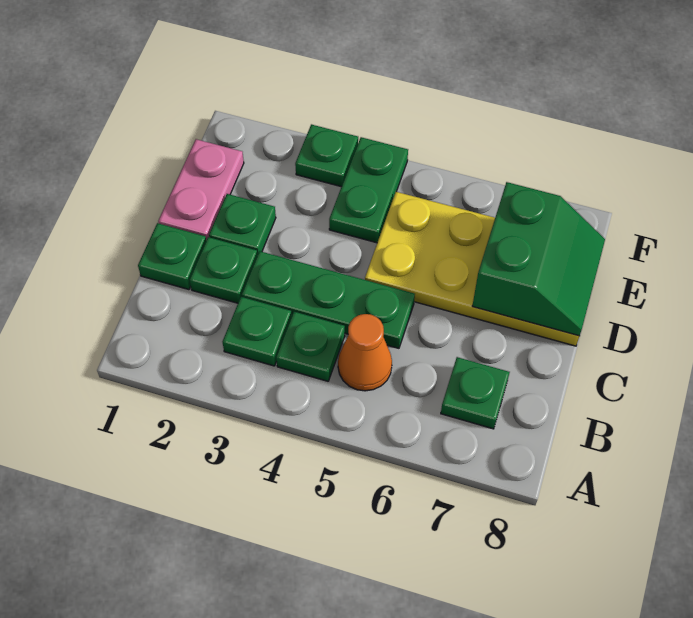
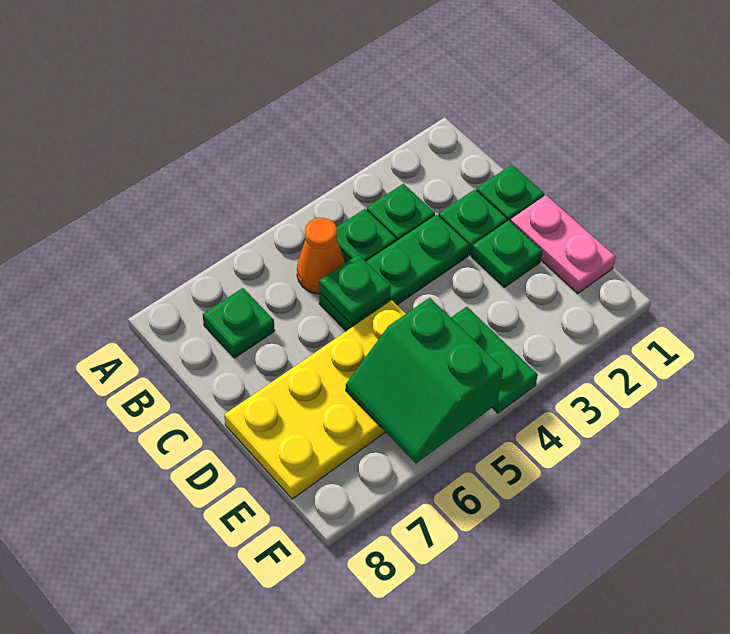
green 2x2 slope [472,182,605,336] -> green 2x2 slope moved to [346,298,503,463]
green 1x1 plate [295,124,358,187] -> green 1x1 plate moved to [319,255,391,324]

